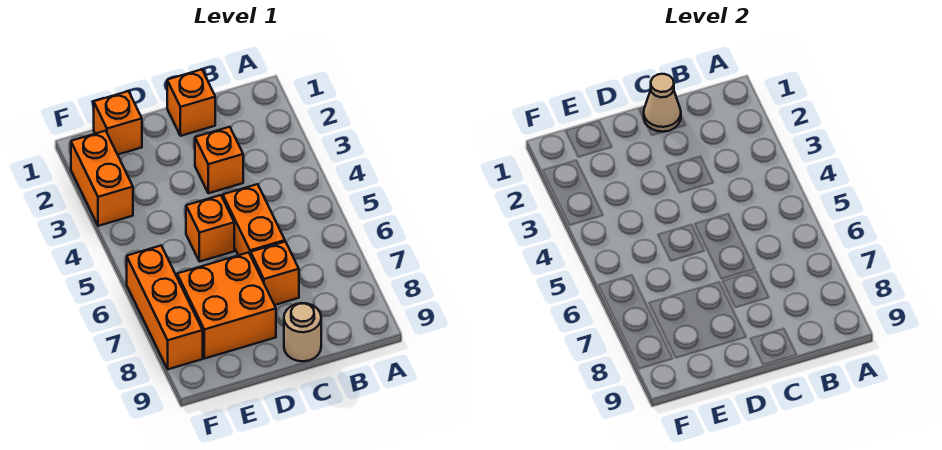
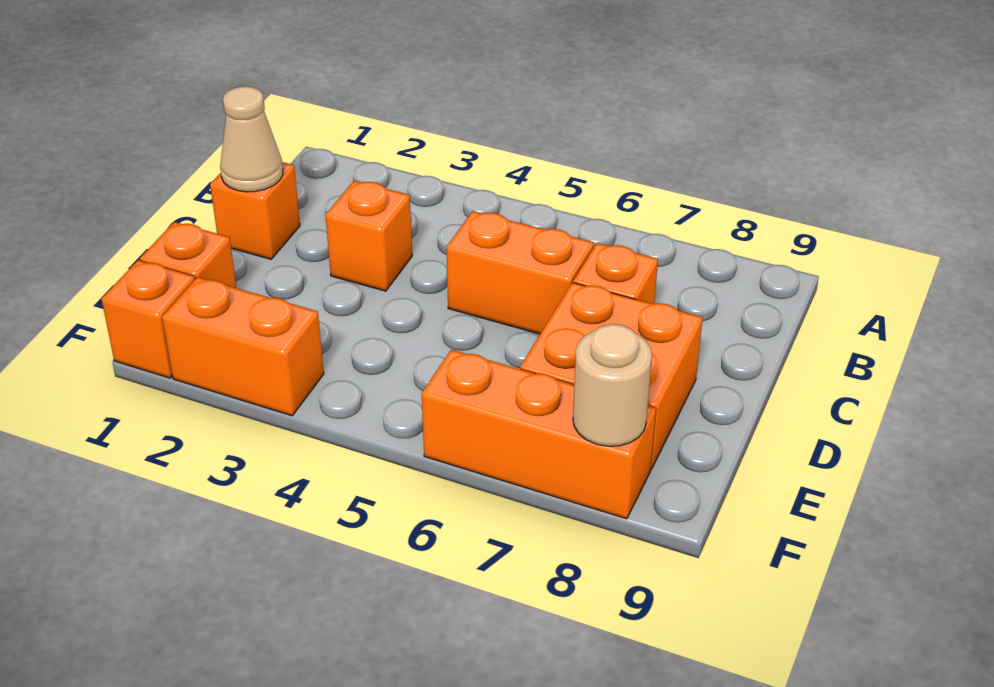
tan 1x1 round brick [284,303,321,361] -> tan 1x1 round brick moved to [573,324,652,446]
orange 1x1 brick [186,195,234,262] -> orange 1x1 brick moved to [102,260,195,378]

